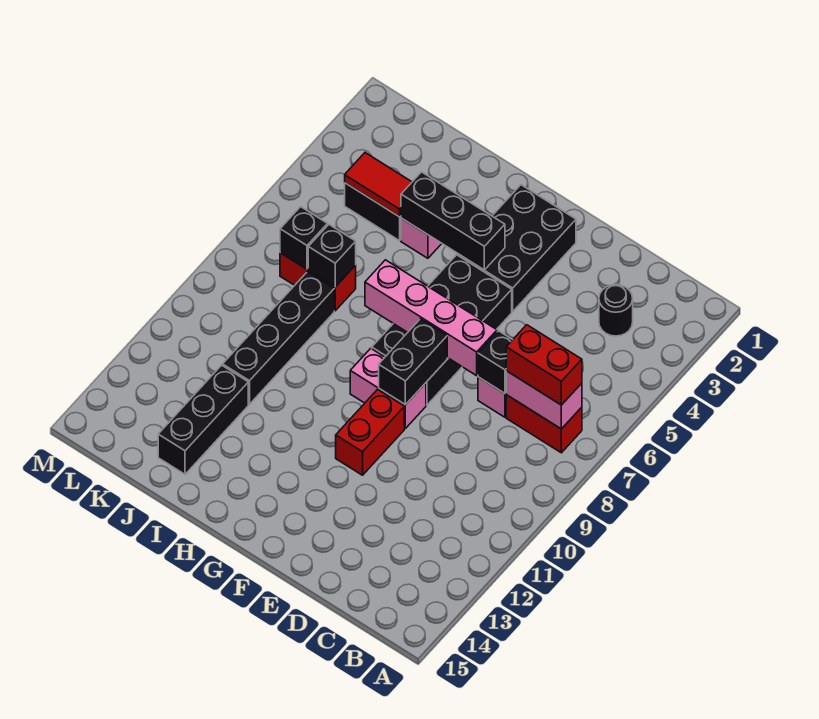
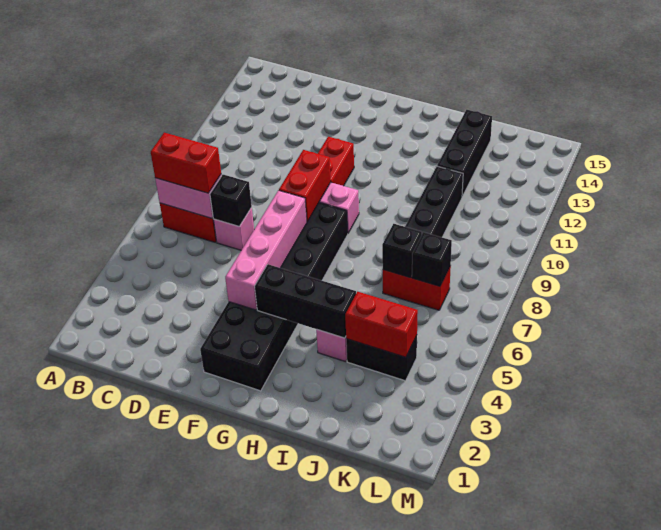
black 1x1 round brick [599,285,633,336] -> none
pink 1x4 brick [365,260,497,376] -> pink 1x4 brick turned to [225,190,307,310]
black 1x2 brick [379,319,447,405] -> red 1x2 brick [279,150,331,222]
red 1x2 tile [345,153,412,217] -> red 1x2 brick [345,292,418,357]

